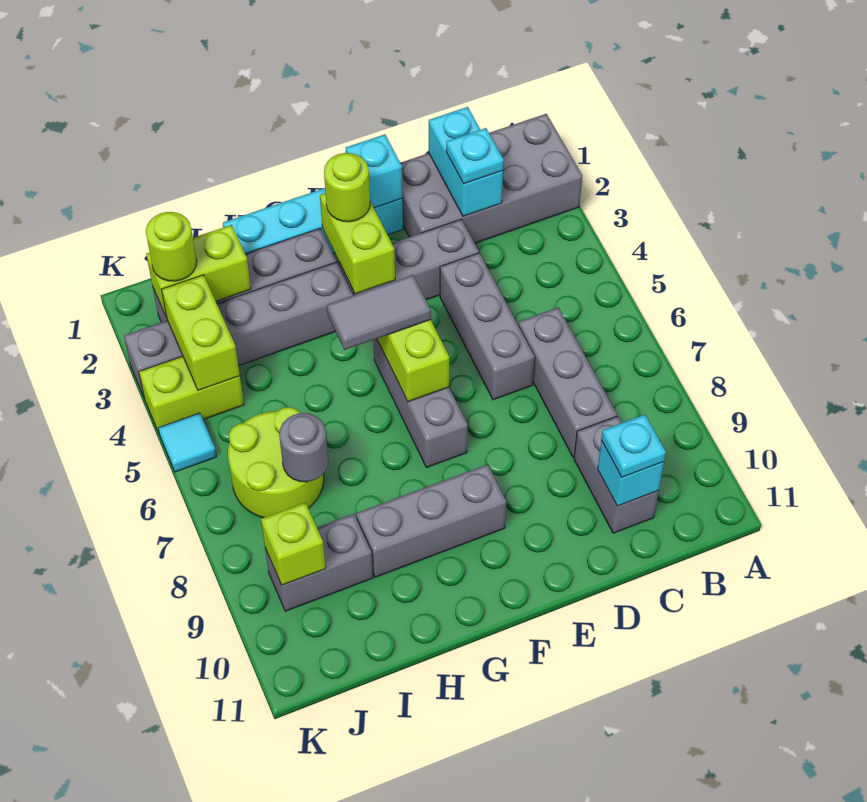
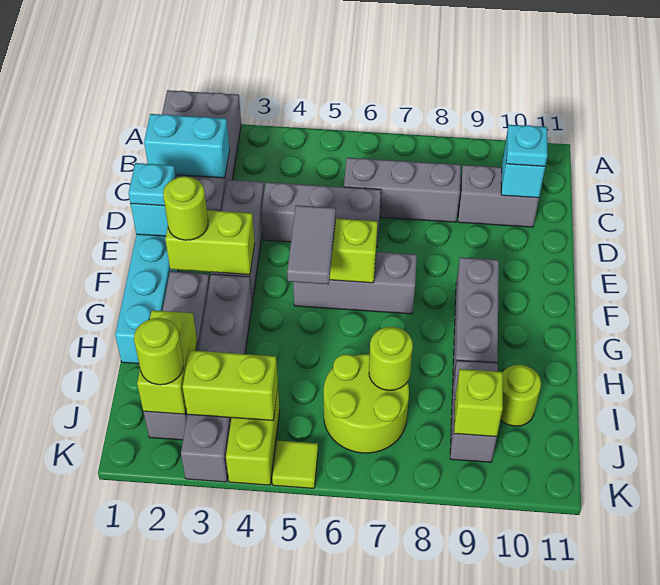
cyan 1x1 plate [446,128,504,184] -> cyan 1x1 plate moved to [129,163,176,206]
grey 1x1 round brick [279,413,328,482] -> lime 1x1 round brick [369,327,413,390]
none -> lime 1x1 round brick [500,365,541,426]
cyan 1x1 tile [158,413,217,472] -> lime 1x1 tile [272,440,318,488]

